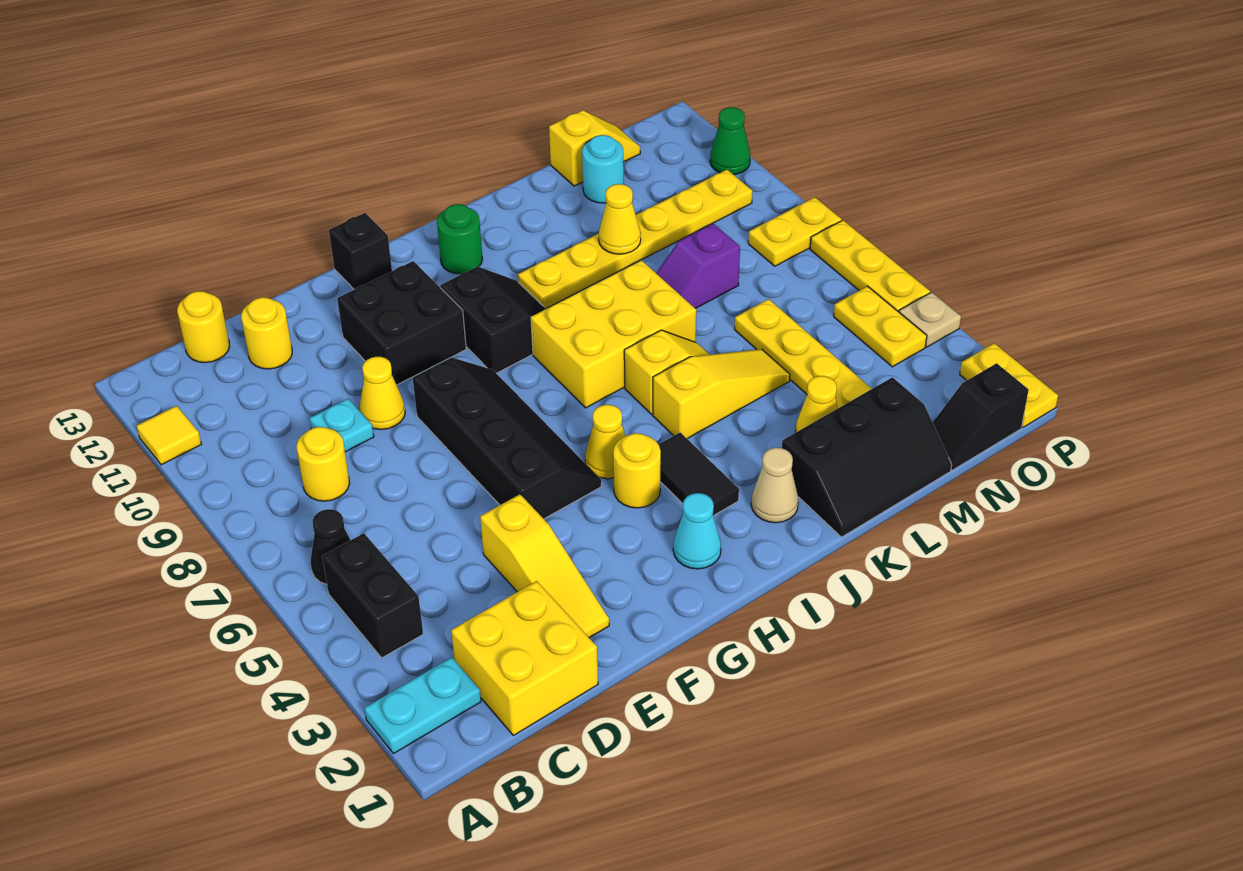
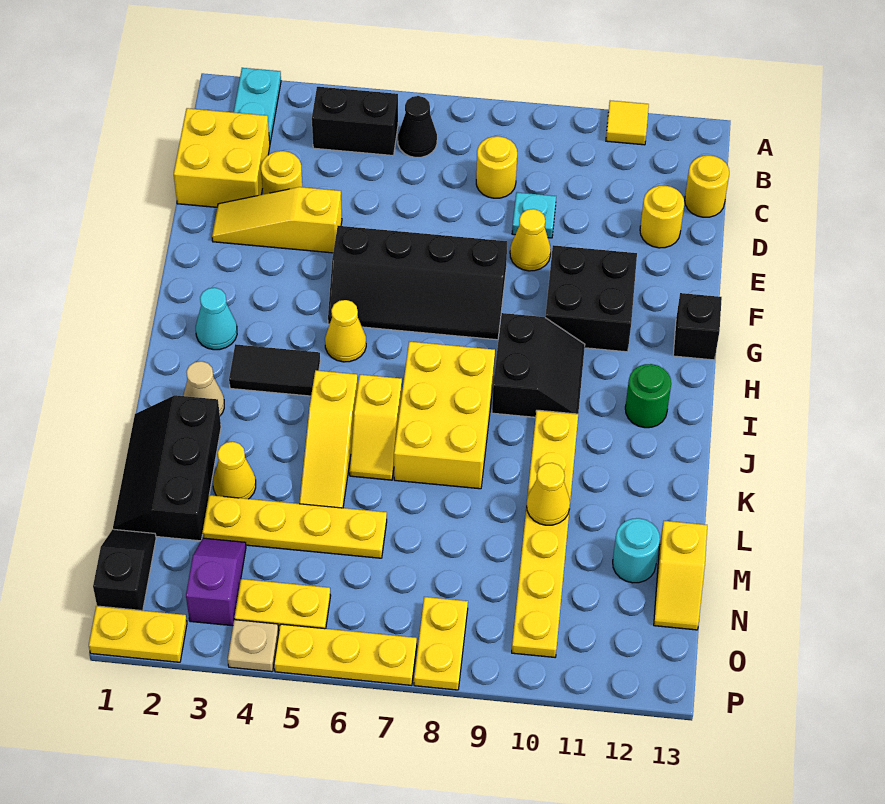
yellow 1x1 round brick [613,433,661,508] -> yellow 1x1 round brick moved to [261,151,302,194]
black 2x2 slope [440,267,546,373] -> black 2x2 slope turned to [492,313,585,417]
purple 1x2 slope [656,223,740,309] -> purple 1x2 slope moved to [186,538,246,626]
green 1x1 cone [710,107,750,175] -> none

